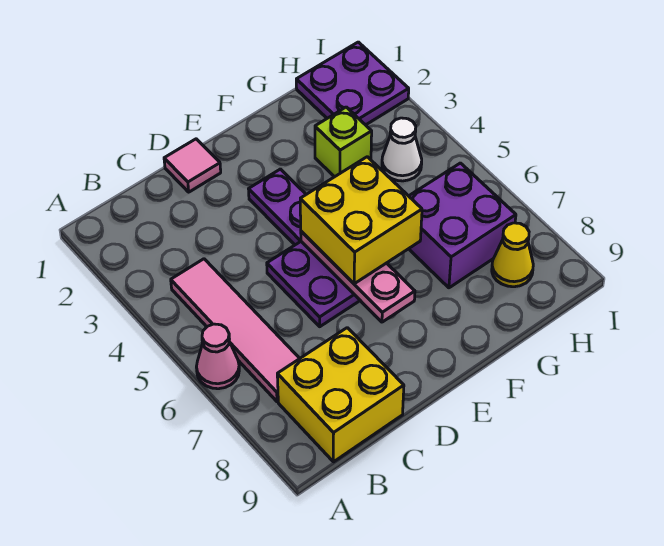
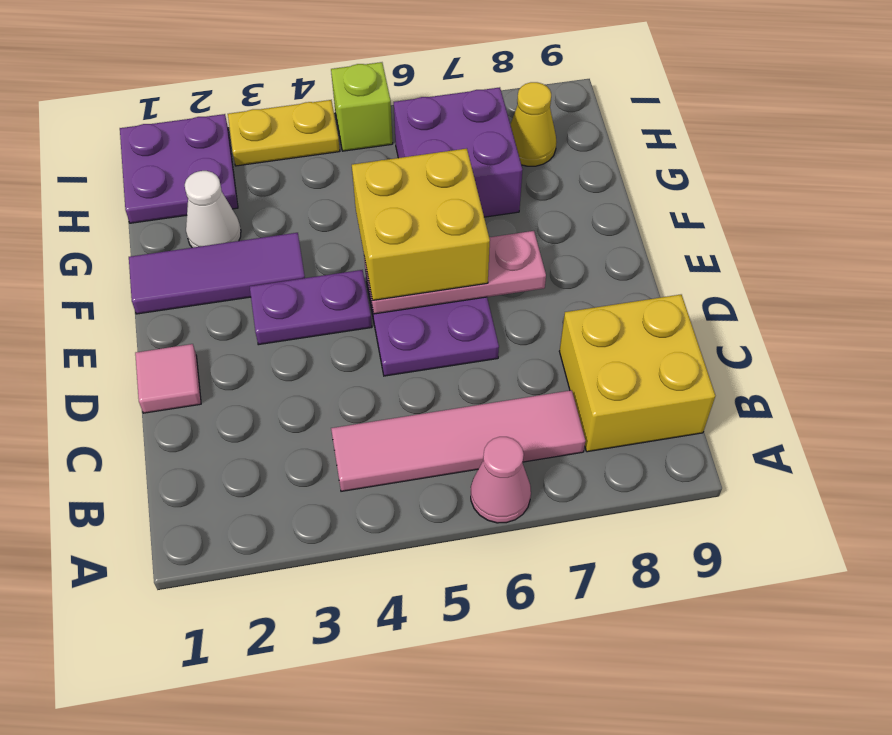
none -> purple 1x3 tile [129,233,305,314]
lime 1x1 brick [315,107,372,177] -> lime 1x1 brick moved to [331,62,393,151]
white 1x1 cone [382,118,422,181] -> white 1x1 cone moved to [185,171,241,248]
none -> yellow 1x2 plate [228,100,340,166]

